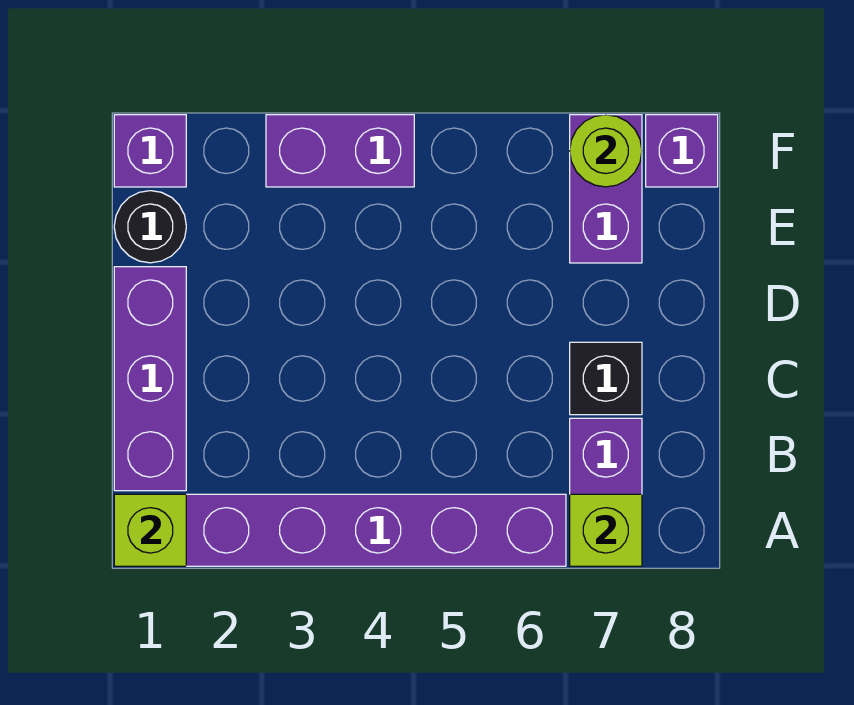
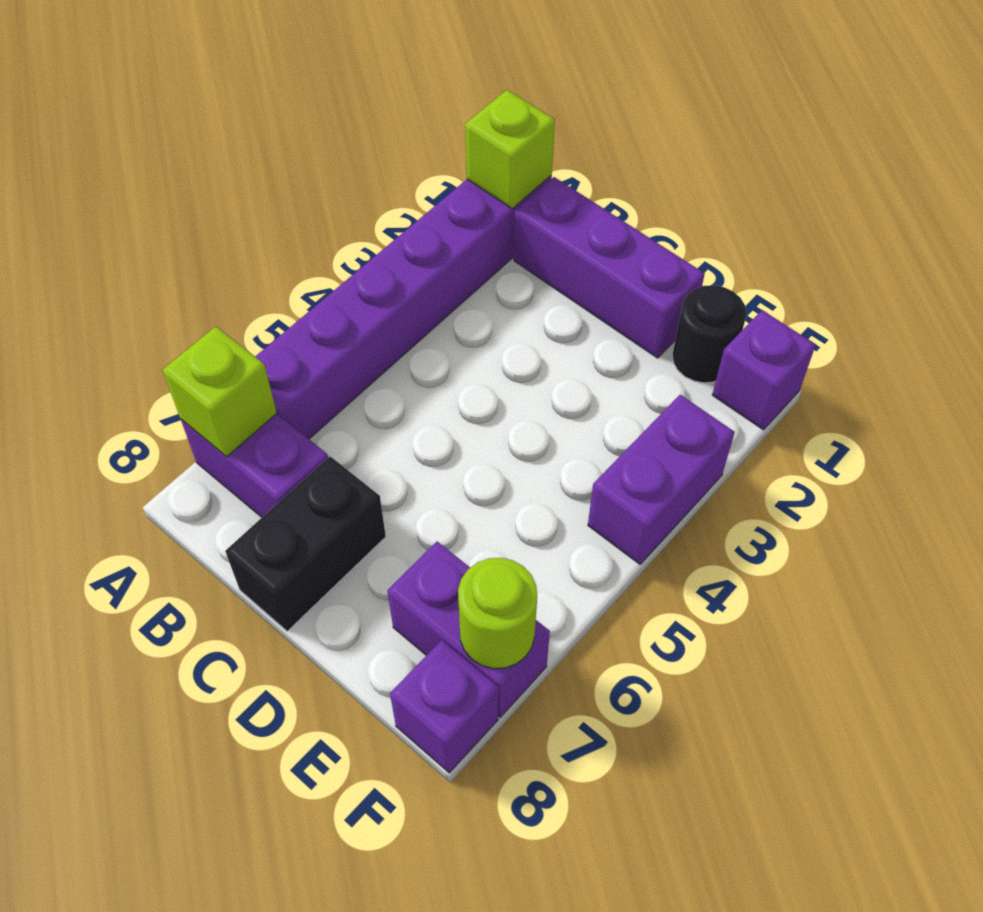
black 1x1 brick [570,342,642,415] -> black 1x2 brick [225,456,386,631]

